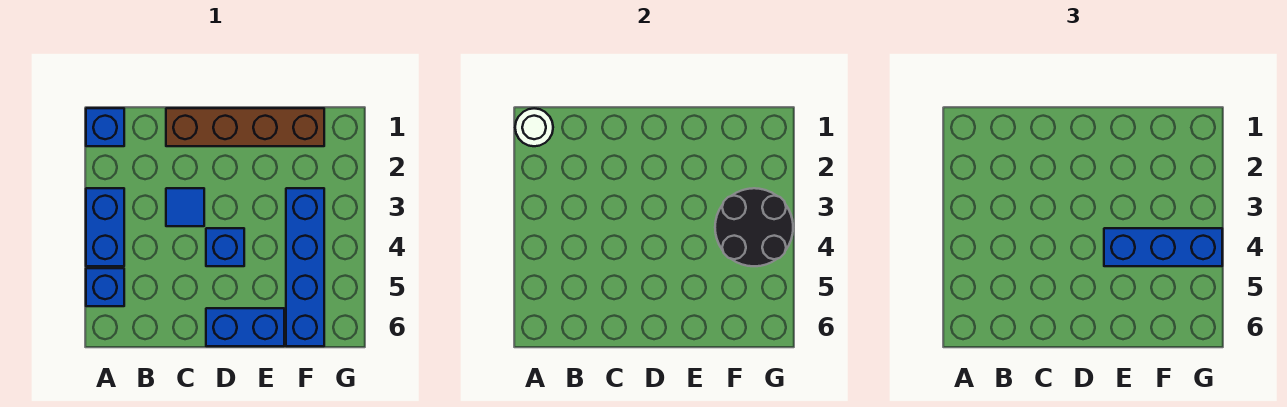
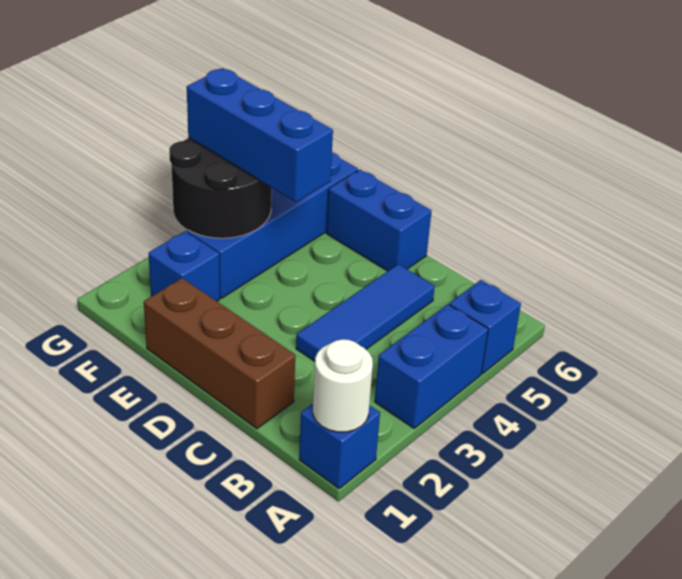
brown 1x4 brick [166,108,324,146] -> brown 1x3 brick [144,278,295,429]
blue 1x1 tile [166,188,204,226] -> blue 1x3 tile [296,264,435,361]
blue 1x1 brick [206,228,244,266] -> blue 1x1 brick moved to [149,231,220,301]

